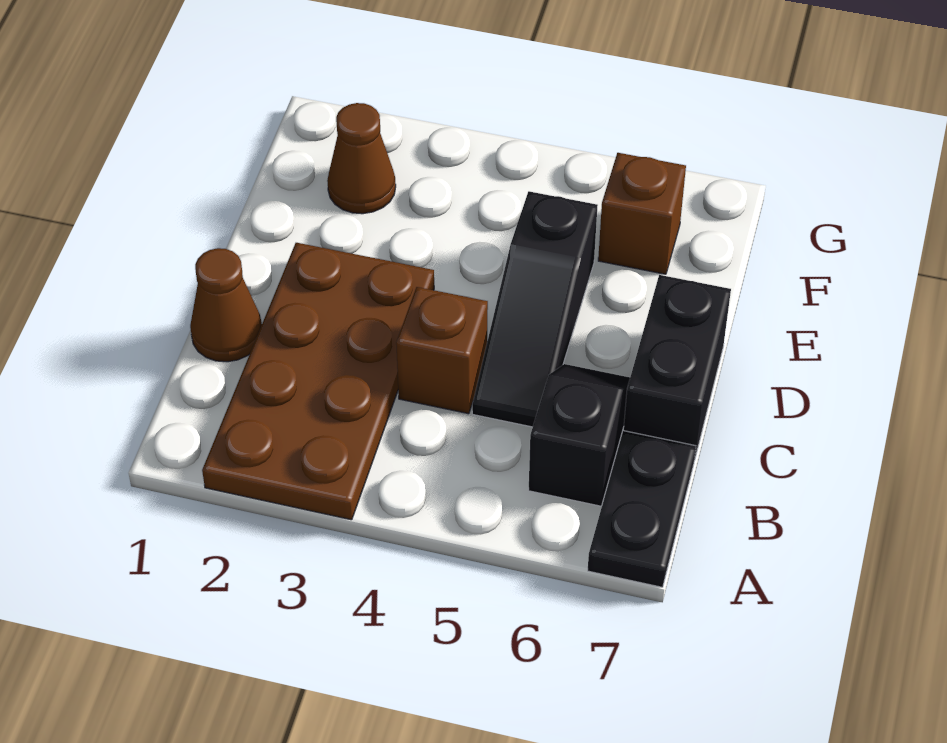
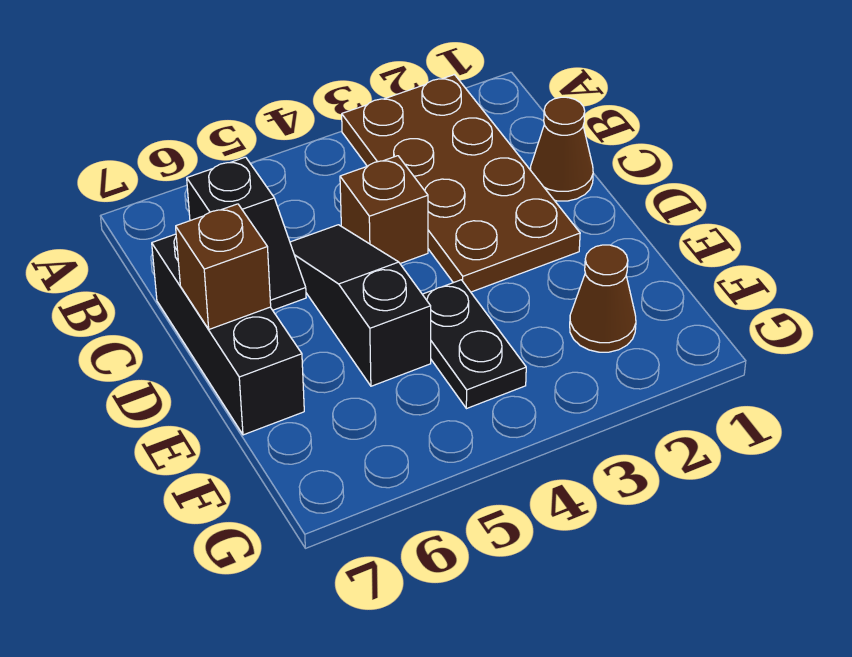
black 1x2 plate [588,431,696,587] -> black 1x2 plate moved to [422,280,526,409]
black 1x2 brick [624,275,731,460] -> black 1x3 brick [152,234,304,435]
brown 1x1 brick [598,153,686,274] -> brown 1x1 brick moved to [176,204,271,329]

